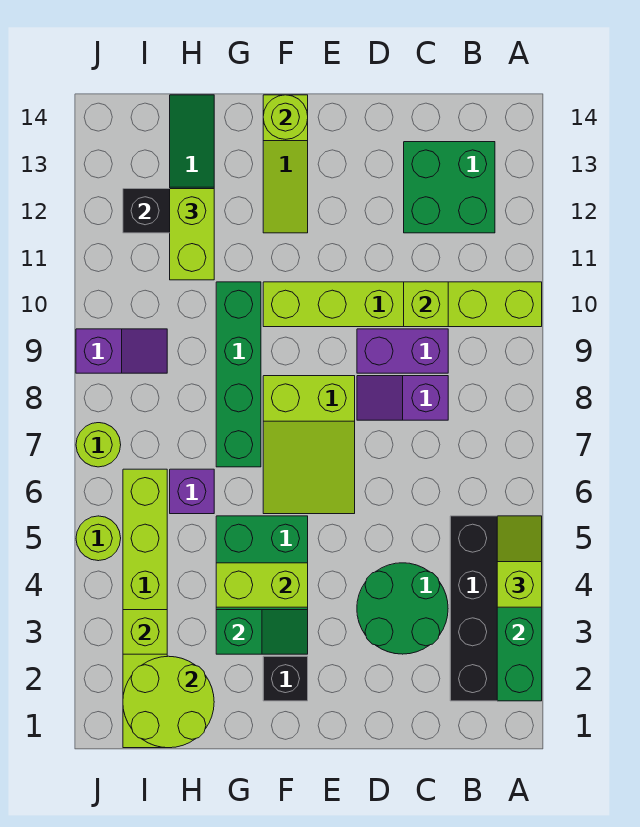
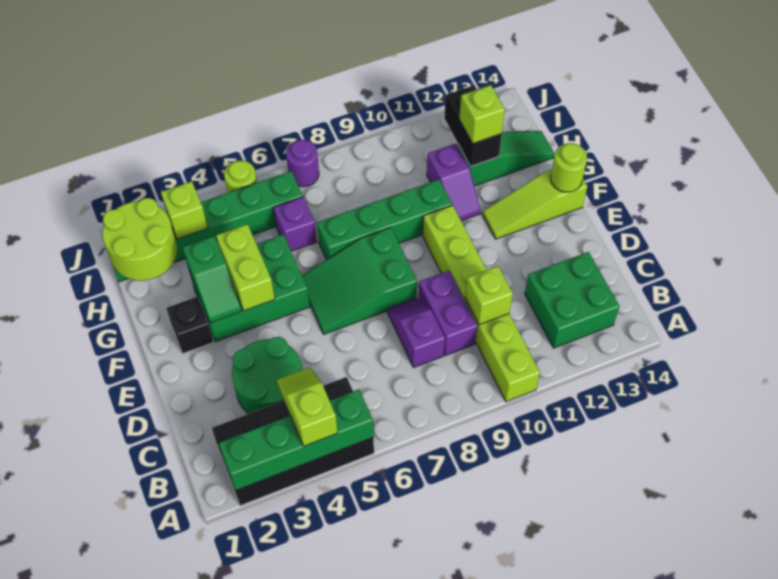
lime 1x2 slope [497,516,542,607] -> lime 1x2 slope turned to [277,368,337,446]
lime 2x3 slope [263,376,355,514] -> green 2x3 slope [302,227,417,334]
lime 1x2 brick [170,189,214,280] -> lime 1x1 brick [459,85,505,144]
lime 1x6 brick [123,469,167,748] -> green 1x6 brick [113,171,303,282]
purple 1x2 slope [76,329,167,373] -> purple 1x2 slope moved to [427,144,481,221]
lime 1x1 round brick [76,423,121,467] -> purple 1x1 round brick [286,140,319,187]

